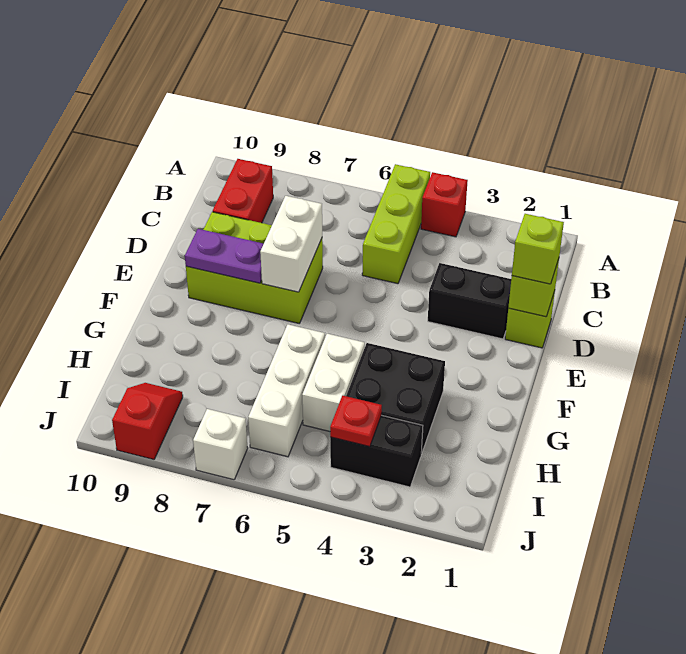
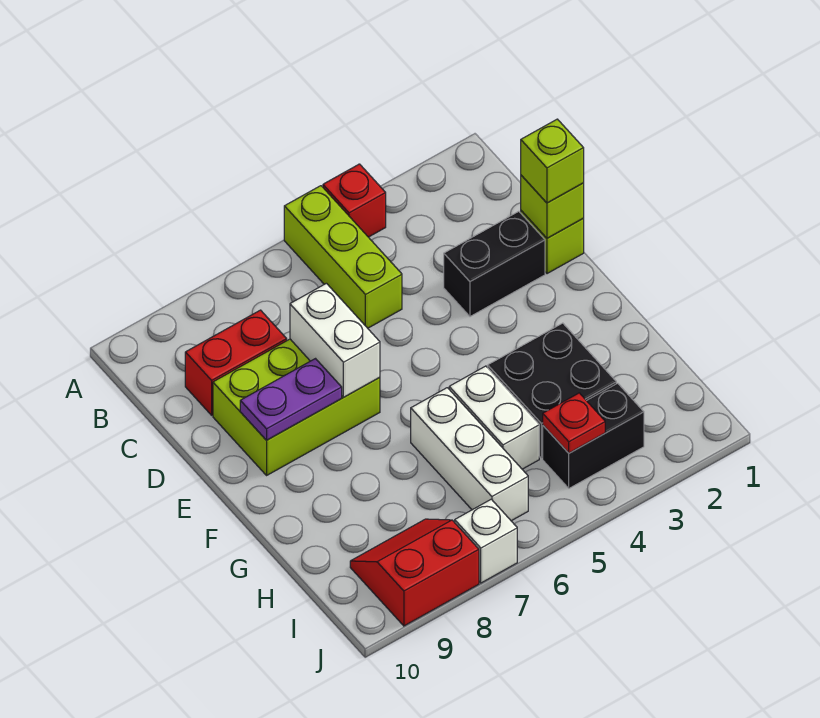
red 1x2 brick [213,159,273,223] -> red 1x2 brick turned to [185,310,287,415]
red 1x2 slope [112,383,183,459] -> red 2x2 slope [350,519,479,626]

